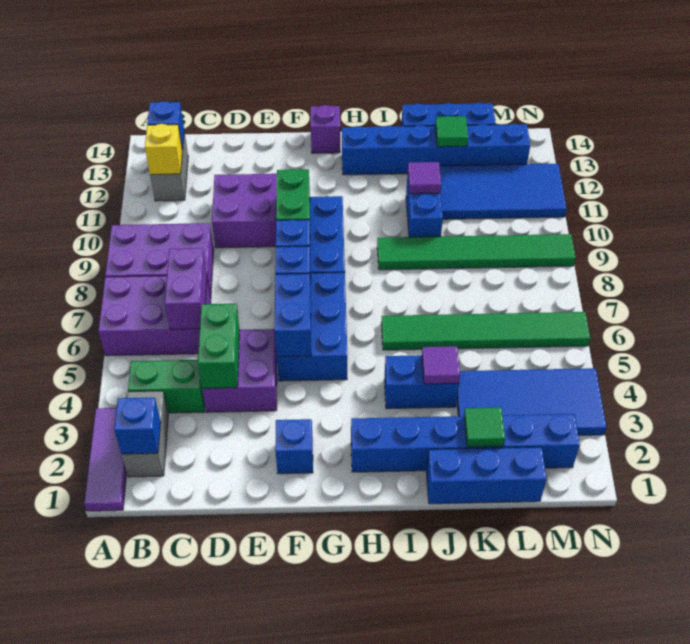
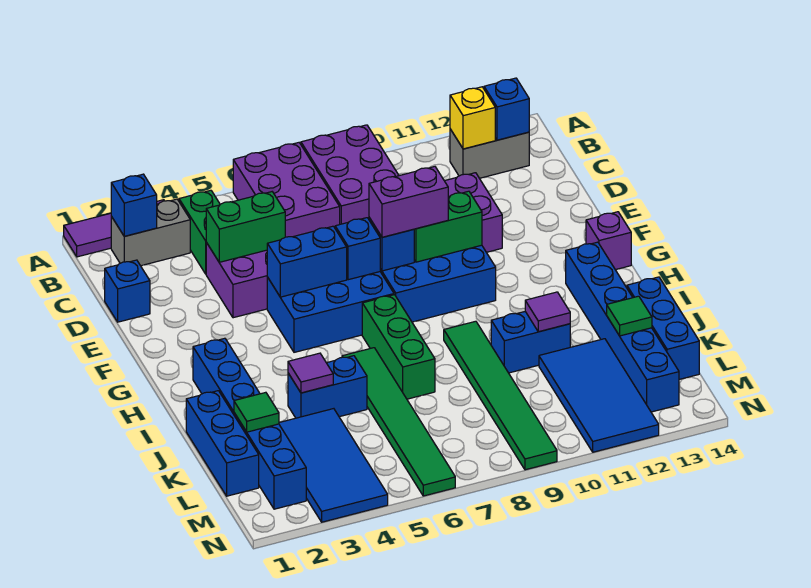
purple 1x2 brick [165,248,207,329] -> purple 1x2 brick moved to [369,167,448,237]
blue 1x1 brick [275,419,313,474] -> blue 1x1 brick moved to [105,260,150,322]
none -> green 1x3 brick [362,295,435,399]
blue 1x2 brick [384,355,459,409] -> blue 1x2 brick turned to [288,356,367,418]

